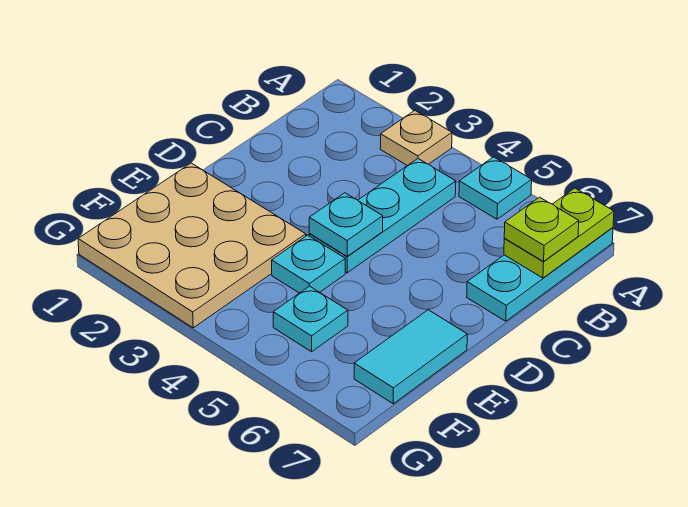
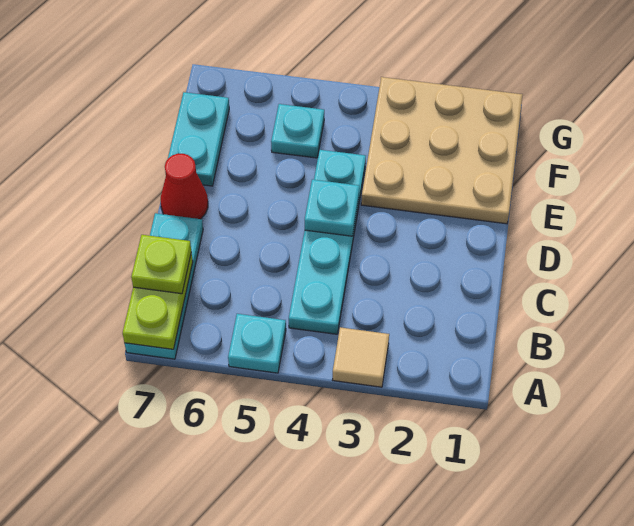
tan 1x1 plate [380,111,452,166] -> tan 1x1 tile [333,327,389,387]
none -> red 1x1 cone [161,154,208,219]
cyan 1x2 tile [354,310,467,404] -> cyan 1x2 plate [168,92,229,186]

